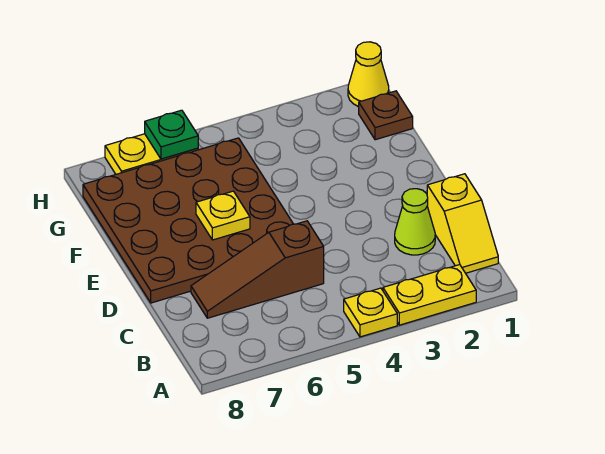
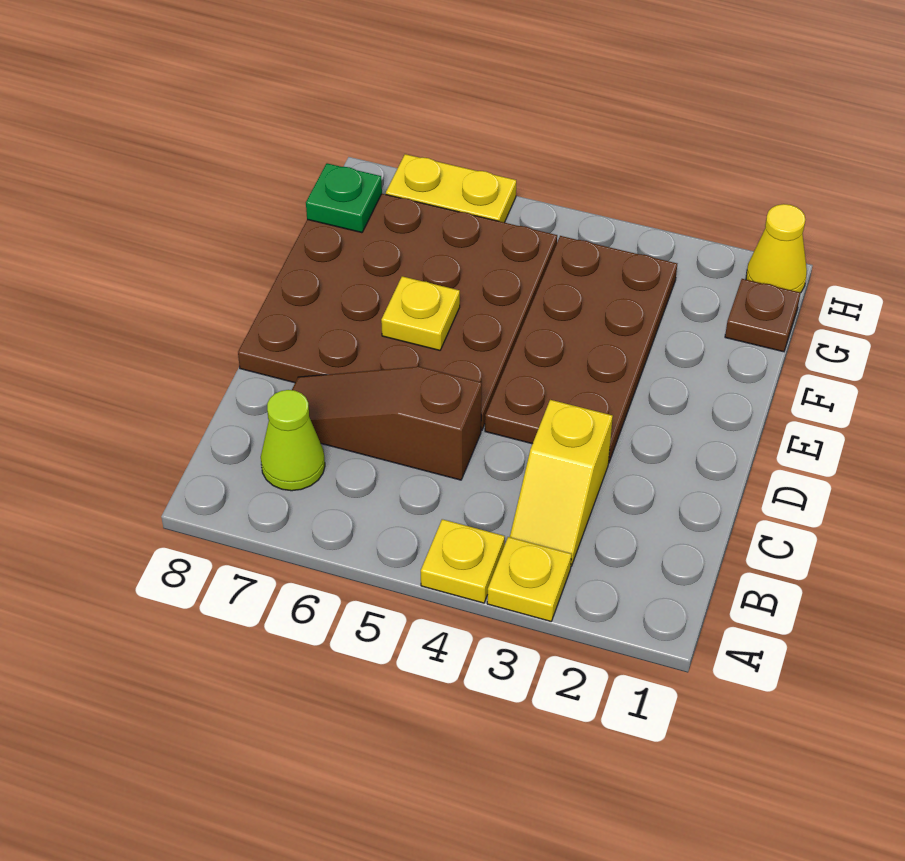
yellow 1x2 plate [383,265,476,325] -> yellow 1x1 plate [487,537,572,621]
yellow 1x2 slope [427,174,498,273] -> yellow 1x2 slope moved to [510,400,613,566]
lime 1x1 cone [395,189,435,255] -> lime 1x1 cone moved to [261,390,325,491]
none -> brown 2x4 plate [485,236,677,463]
green 1x1 plate [145,110,198,159] -> green 1x1 plate moved to [306,163,382,233]

